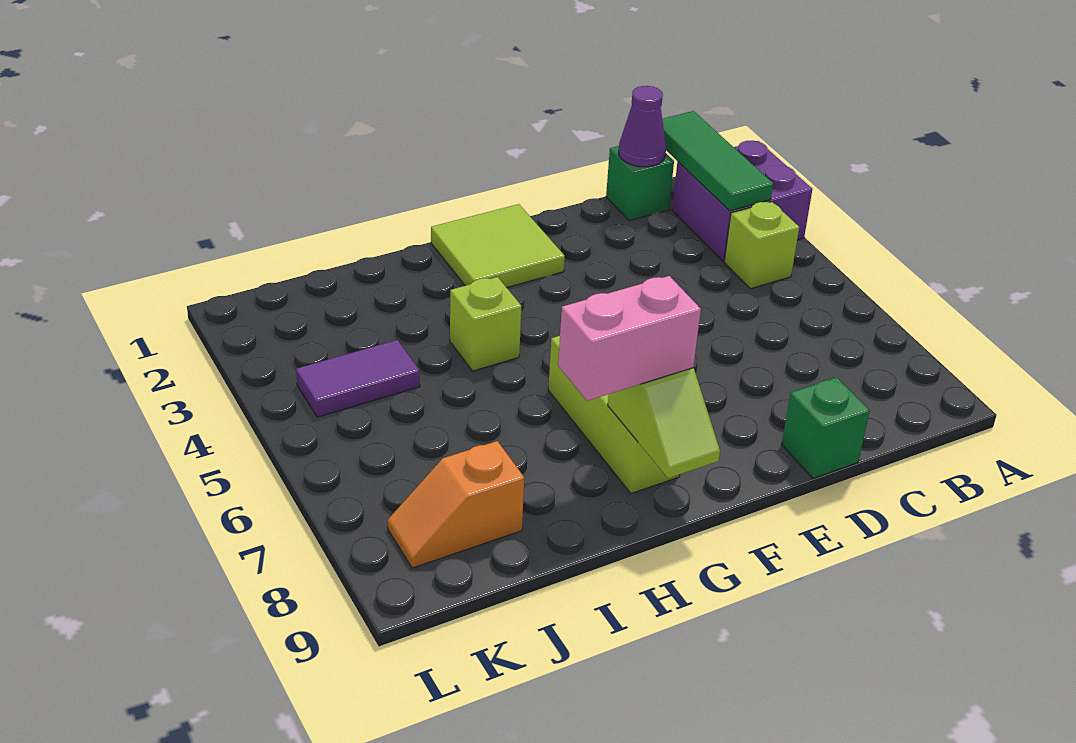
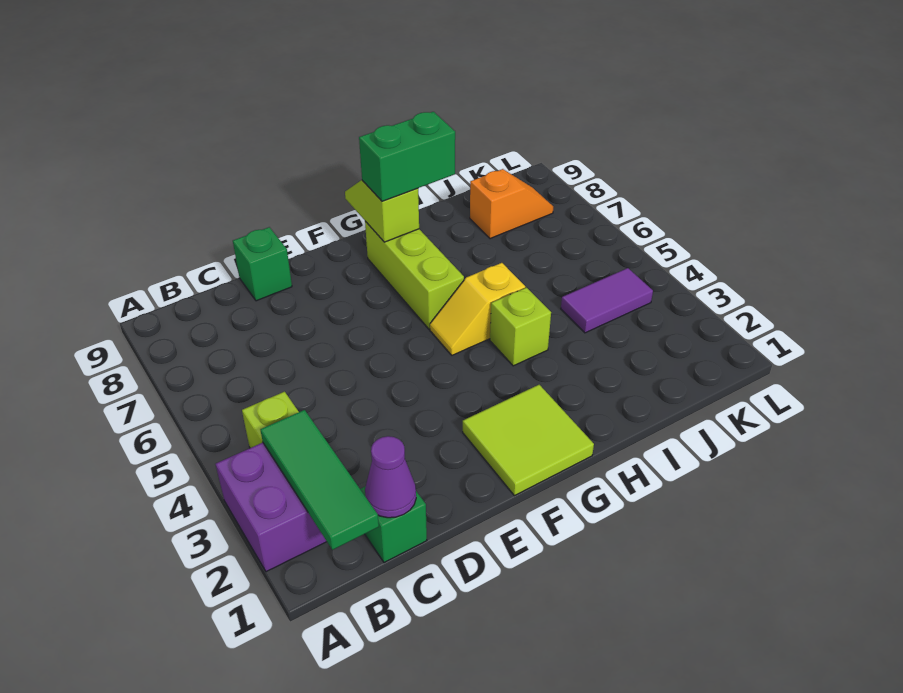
none -> yellow 1x2 slope [430,263,525,355]
pink 1x2 brick [558,276,701,401] -> green 1x2 brick [359,112,455,202]

